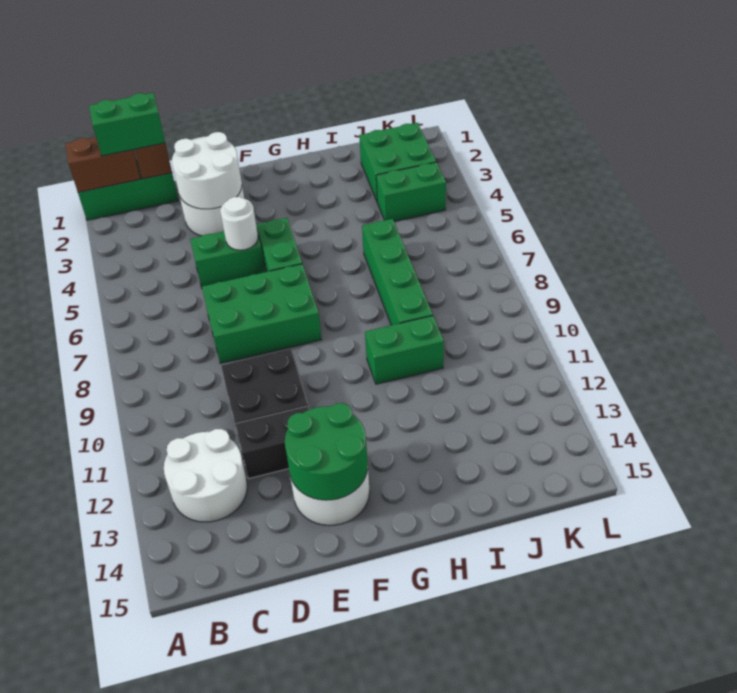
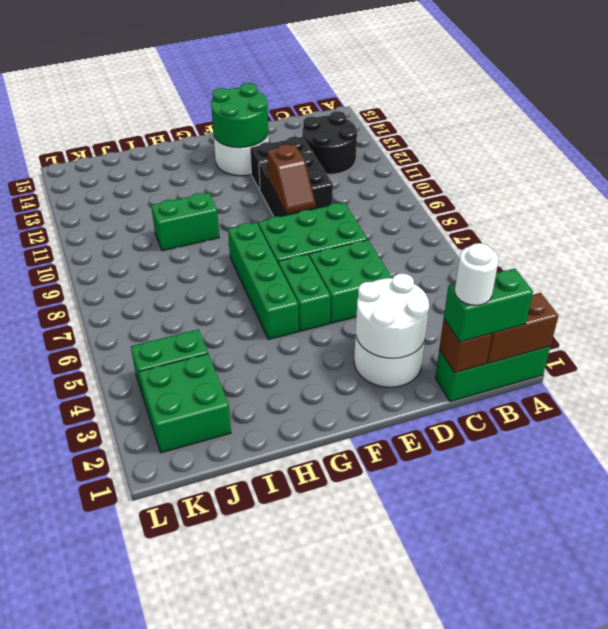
white 2x2 round brick [164,429,247,522] -> black 2x2 round brick [302,111,357,174]
green 1x2 brick [190,231,265,288] -> green 2x2 brick [309,240,392,323]
white 1x1 round brick [220,197,258,250] -> white 1x1 round brick moved to [455,243,498,305]
none -> brown 1x2 slope [267,144,315,214]
green 1x4 brick [362,219,433,325] -> green 1x4 brick moved to [228,222,299,340]

